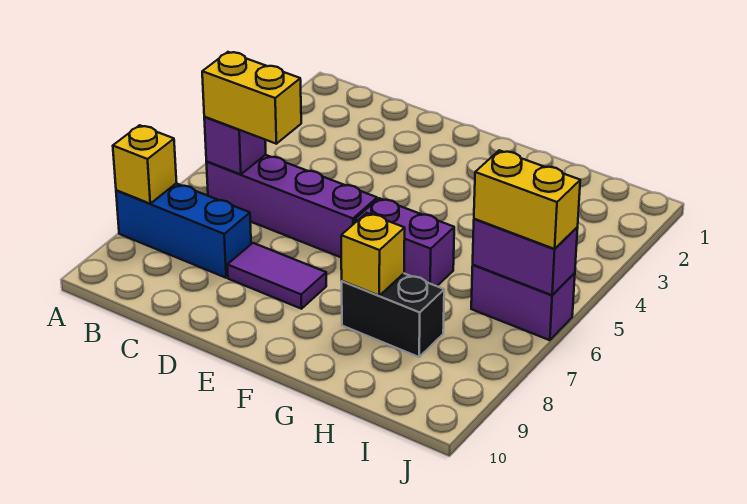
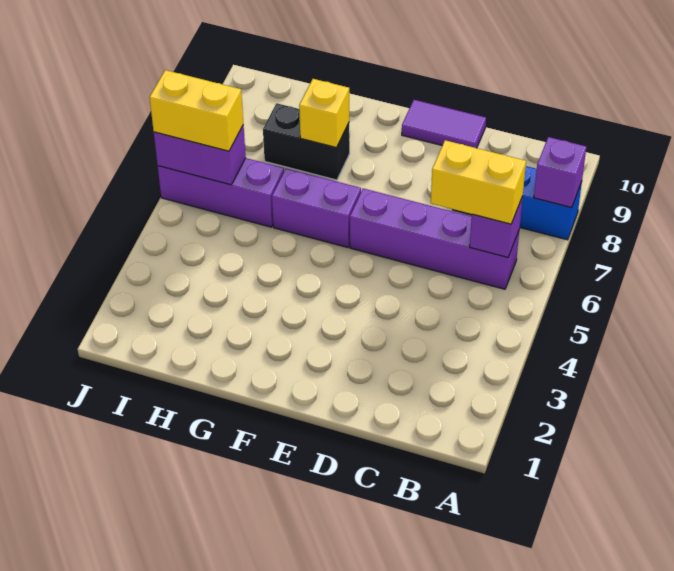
yellow 1x1 brick [113,125,177,204] -> purple 1x1 brick [534,137,586,208]
purple 1x2 tile [227,243,326,309] -> purple 1x2 tile moved to [402,100,486,148]
purple 1x2 brick [471,265,575,340] -> purple 1x3 brick [158,158,284,227]

